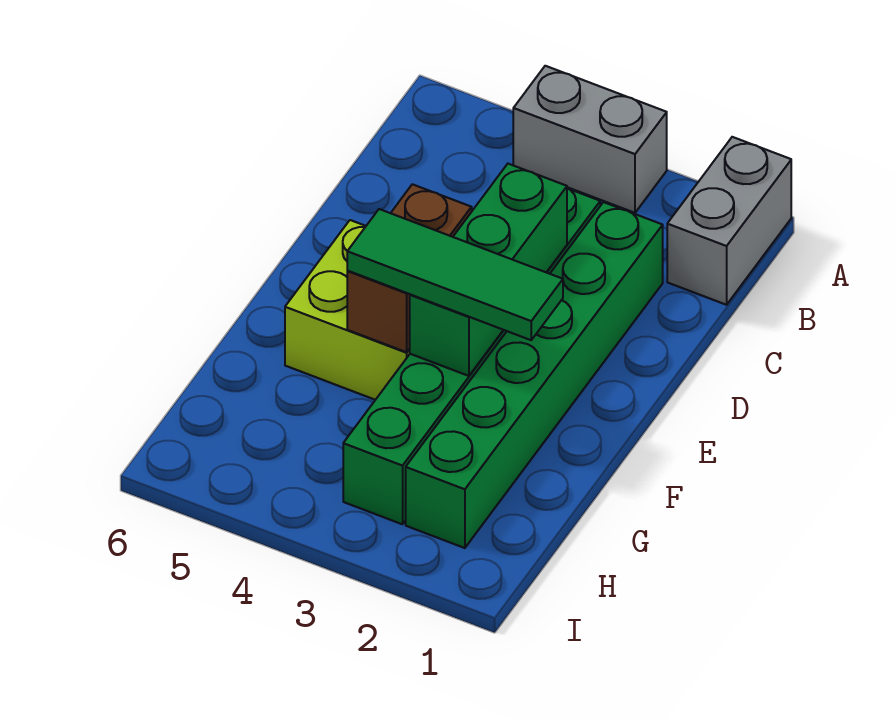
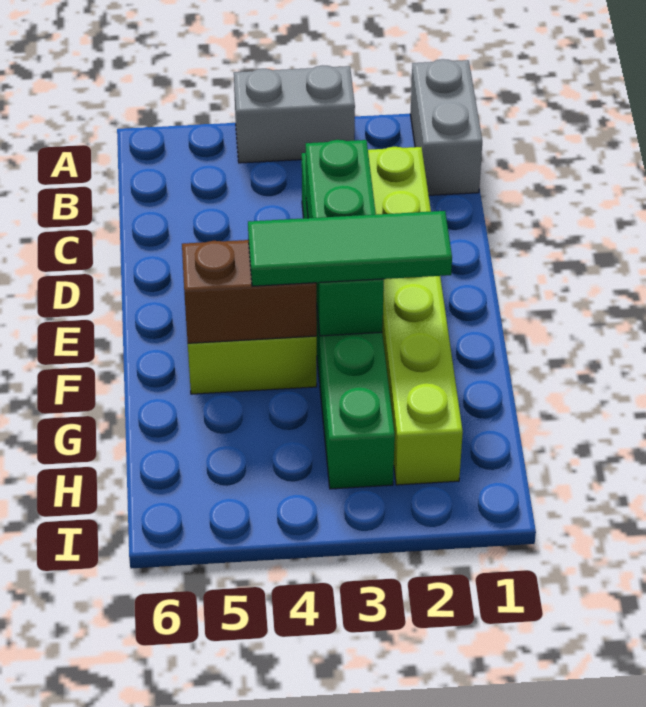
green 1x6 brick [406,202,663,548] -> lime 1x6 brick [368,147,463,485]
brown 1x2 brick [347,184,472,352] -> brown 1x2 brick turned to [182,240,317,343]

